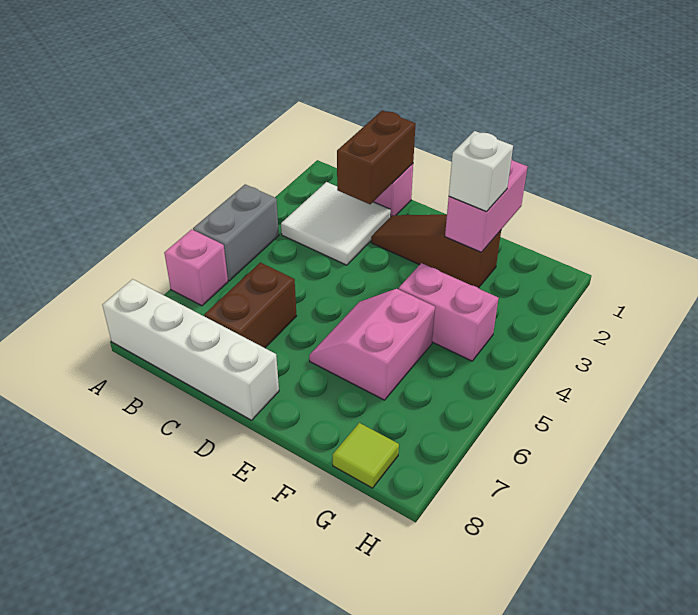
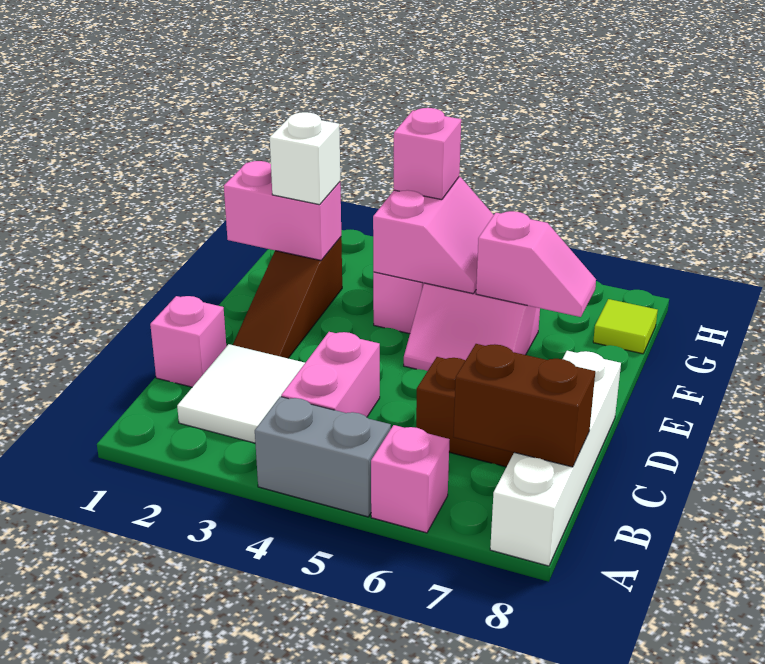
none -> pink 1x2 brick [281,332,380,417]
brown 1x2 brick [337,110,416,204] -> brown 1x2 brick moved to [453,344,595,467]
none -> pink 2x2 slope [373,177,494,294]
none -> pink 1x2 slope [476,211,596,317]
none -> pink 1x1 brick [394,108,461,200]

